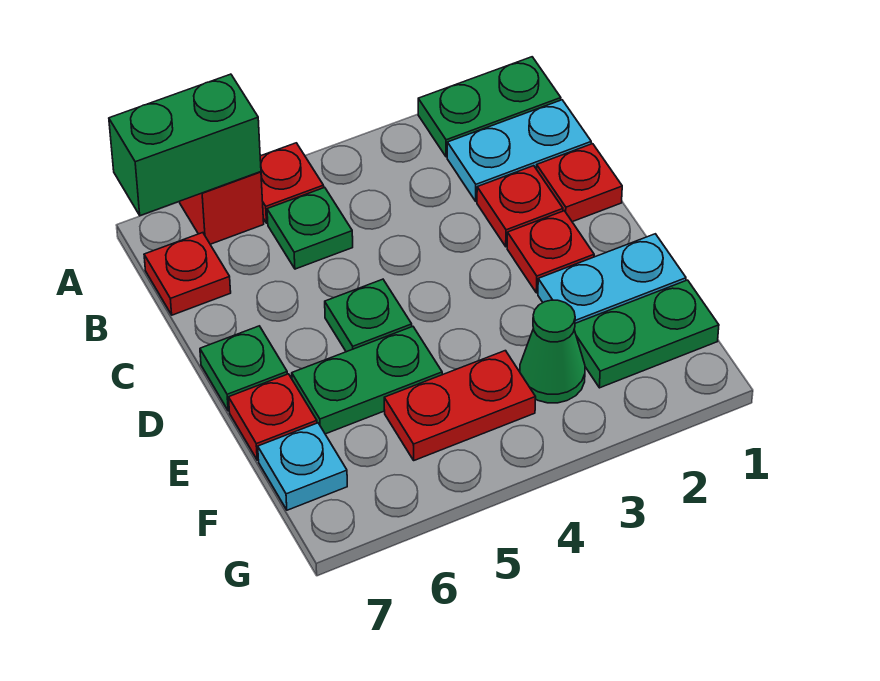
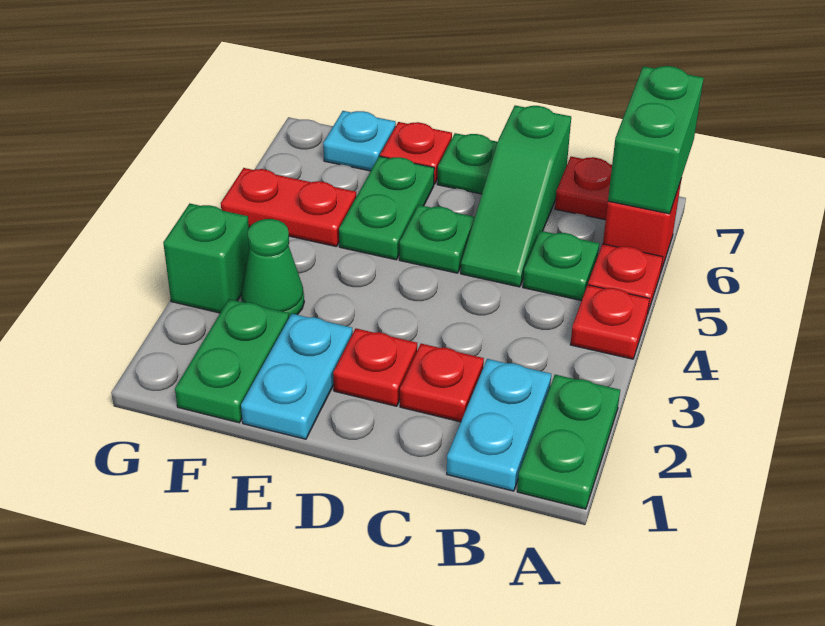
red 1x1 plate [537,144,622,222] -> red 1x1 plate moved to [570,285,649,359]
none -> green 1x3 slope [461,105,571,287]
red 1x2 plate [384,351,536,460] -> red 1x2 plate turned to [221,168,356,247]
none -> green 1x1 brick [163,204,249,313]

